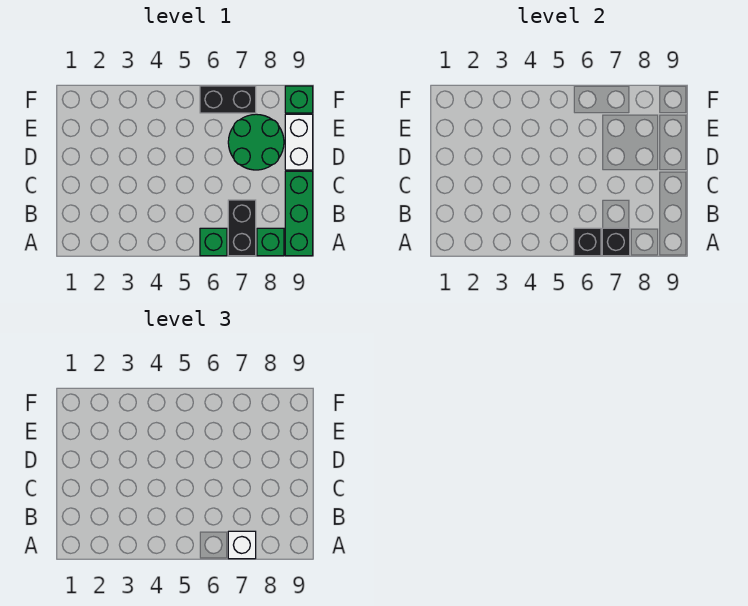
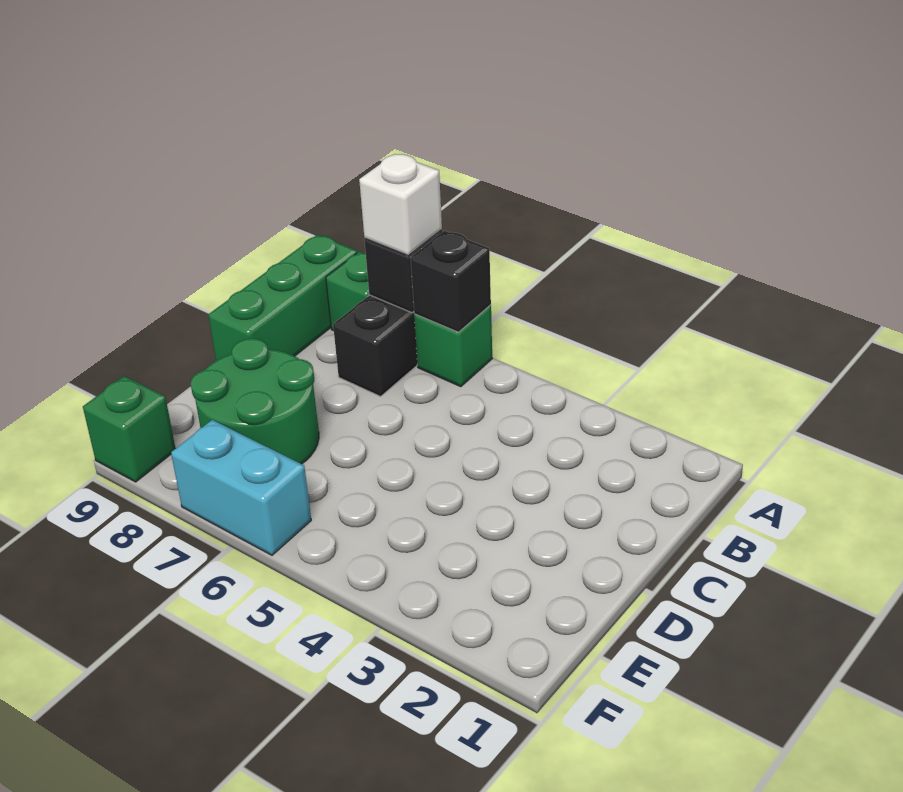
white 1x2 brick [285,114,313,170] -> none
black 1x2 brick [200,86,256,113] -> cyan 1x2 brick [171,420,311,555]

